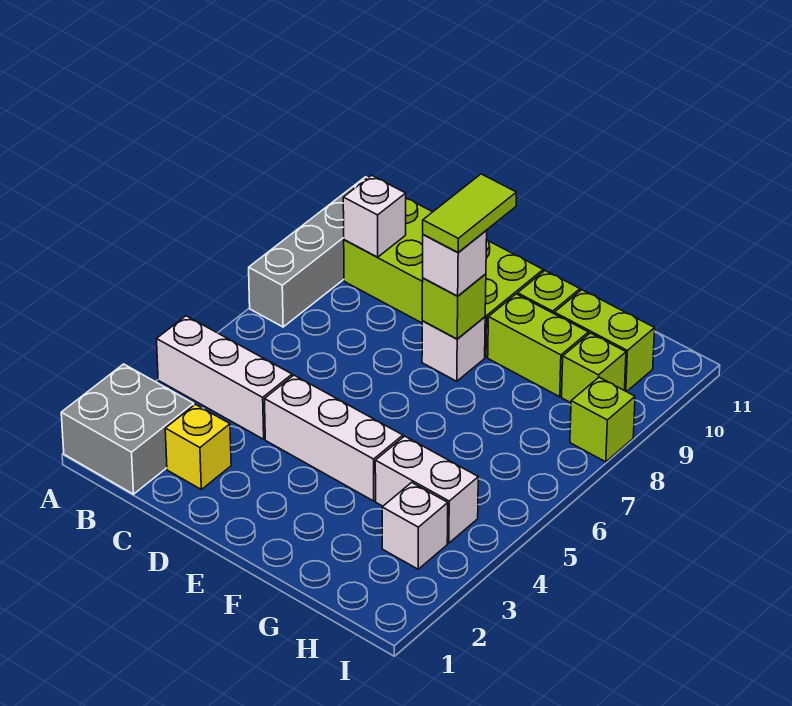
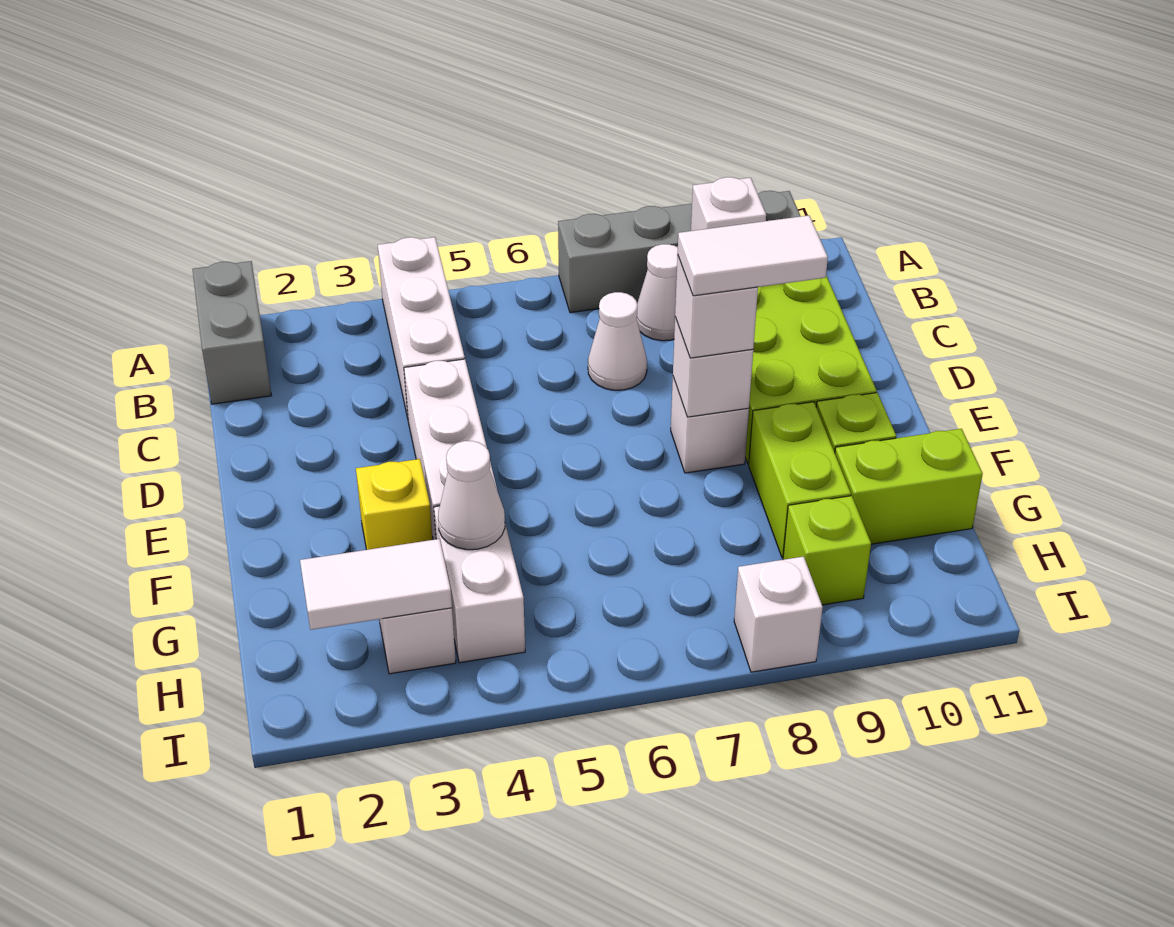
grey 2x2 brick [61,364,194,494] -> grey 1x2 brick [193,261,271,404]
none -> white 1x1 cone [636,244,678,341]
yellow 1x1 brick [165,404,231,489] -> yellow 1x1 brick moved to [356,459,433,550]
none -> white 1x1 cone [588,292,647,390]
lime 1x1 brick [422,274,486,339] -> white 1x1 brick [673,317,753,417]
lime 1x2 tile [423,174,516,253] -> white 1x2 tile [678,215,828,296]
none -> white 1x1 cone [438,441,505,550]
lime 1x2 brick [554,290,655,392] -> lime 1x2 brick turned to [835,429,983,544]
none -> white 1x2 tile [300,539,452,630]
lime 1x1 brick [570,377,635,462] -> white 1x1 brick [734,556,823,672]

